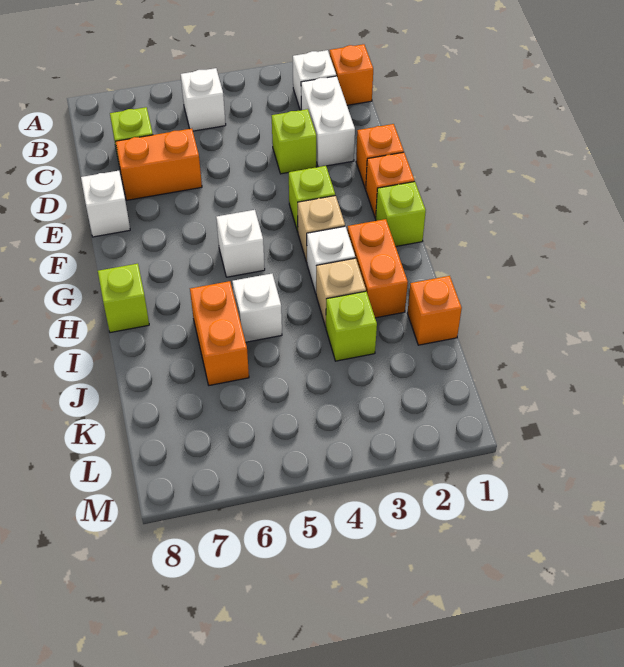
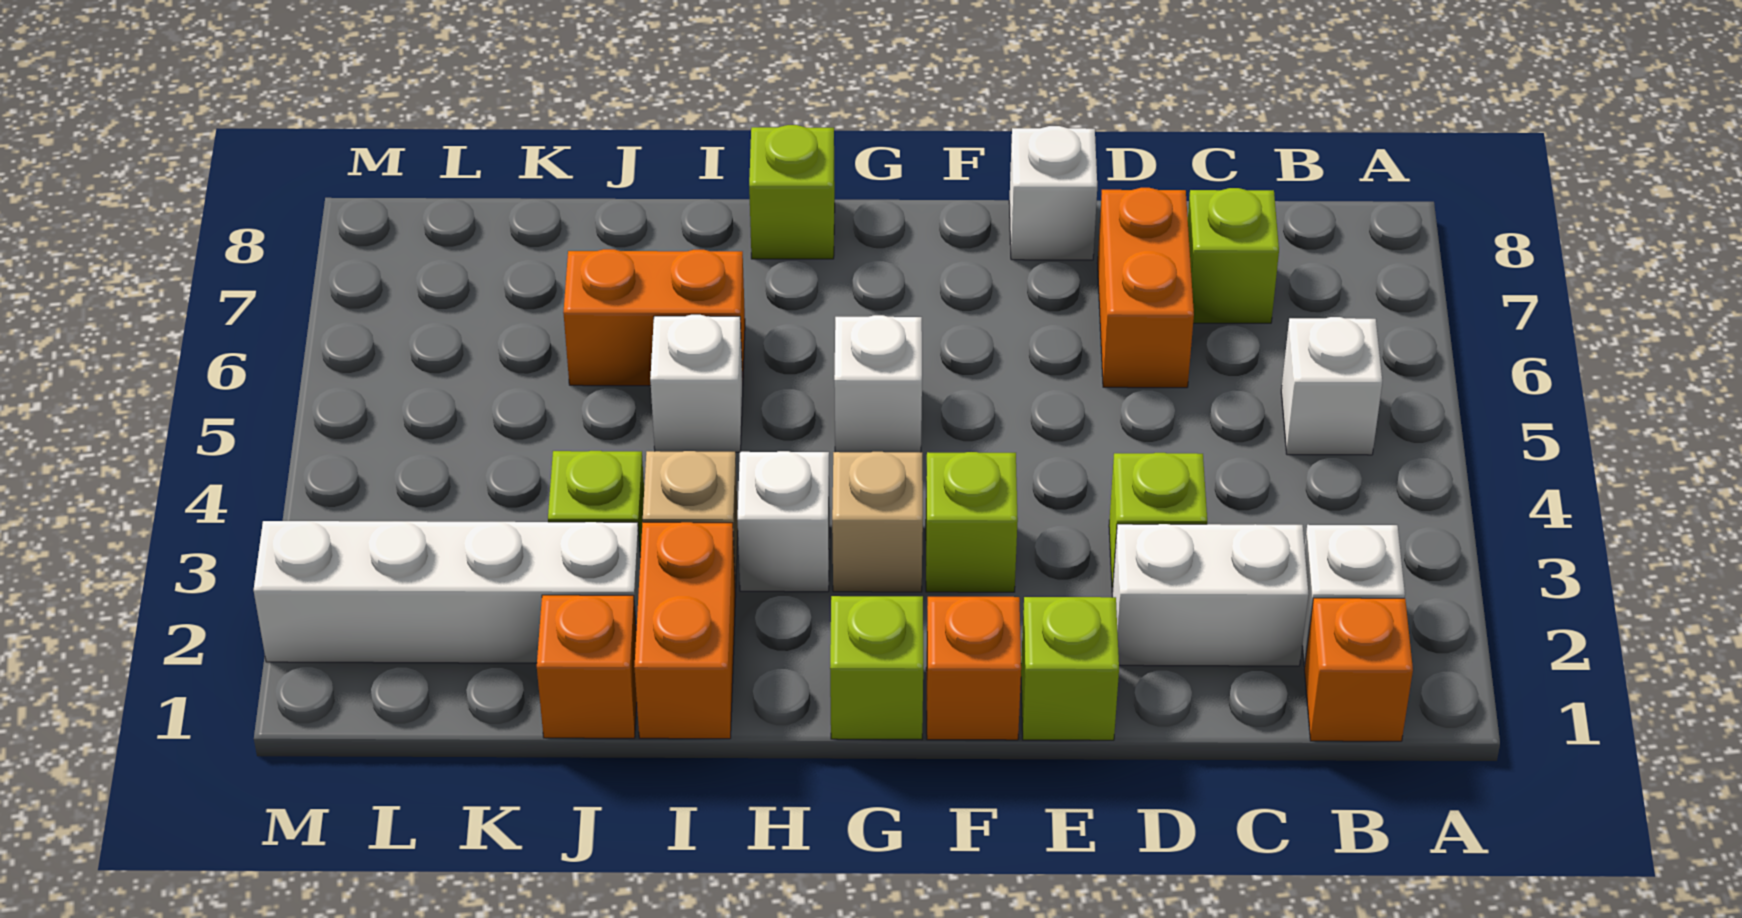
orange 1x1 brick [356,124,404,189] -> lime 1x1 brick [1021,597,1119,740]
orange 1x2 brick [347,219,408,318] -> orange 1x2 brick turned to [634,522,736,739]
none -> white 1x4 brick [254,521,640,663]

